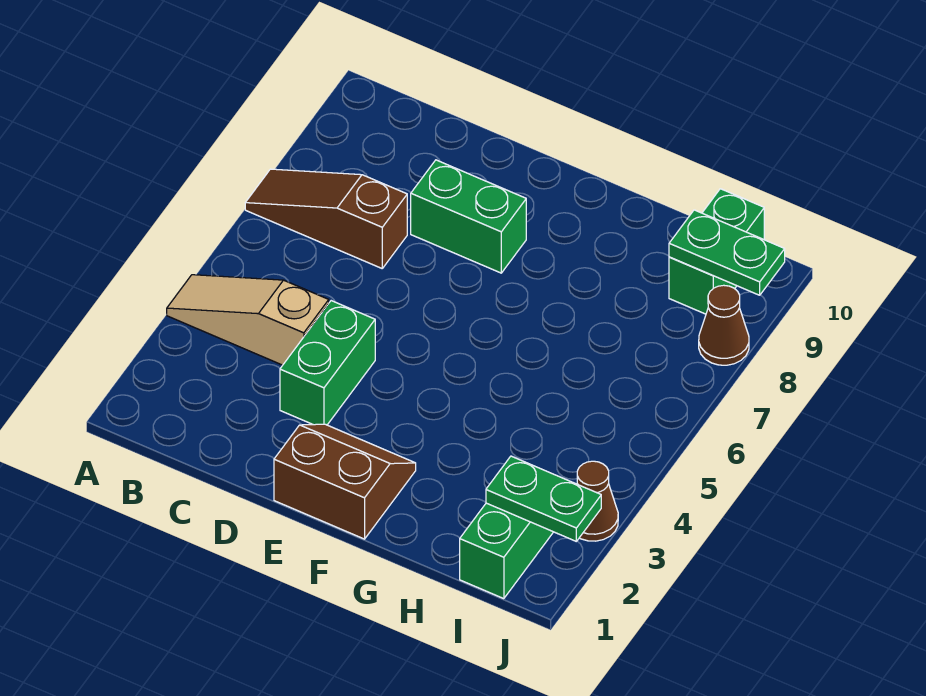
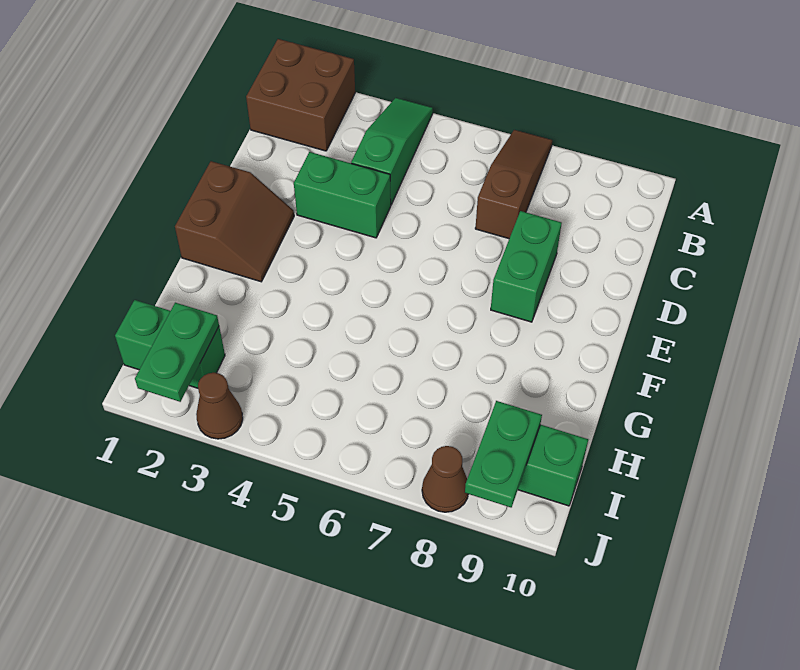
none -> brown 2x2 brick [246,39,355,151]
tan 1x3 slope [167,275,329,365] -> green 1x3 slope [351,98,433,204]

